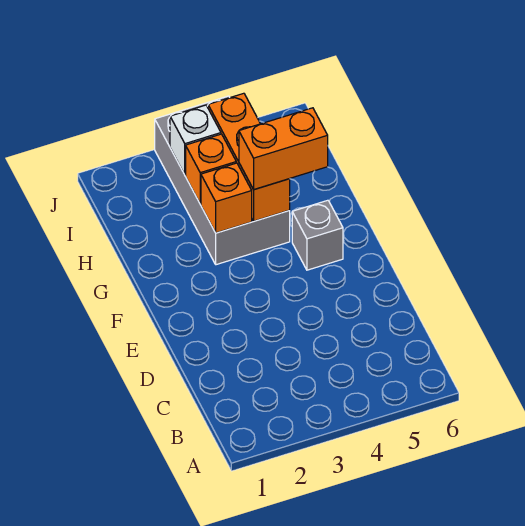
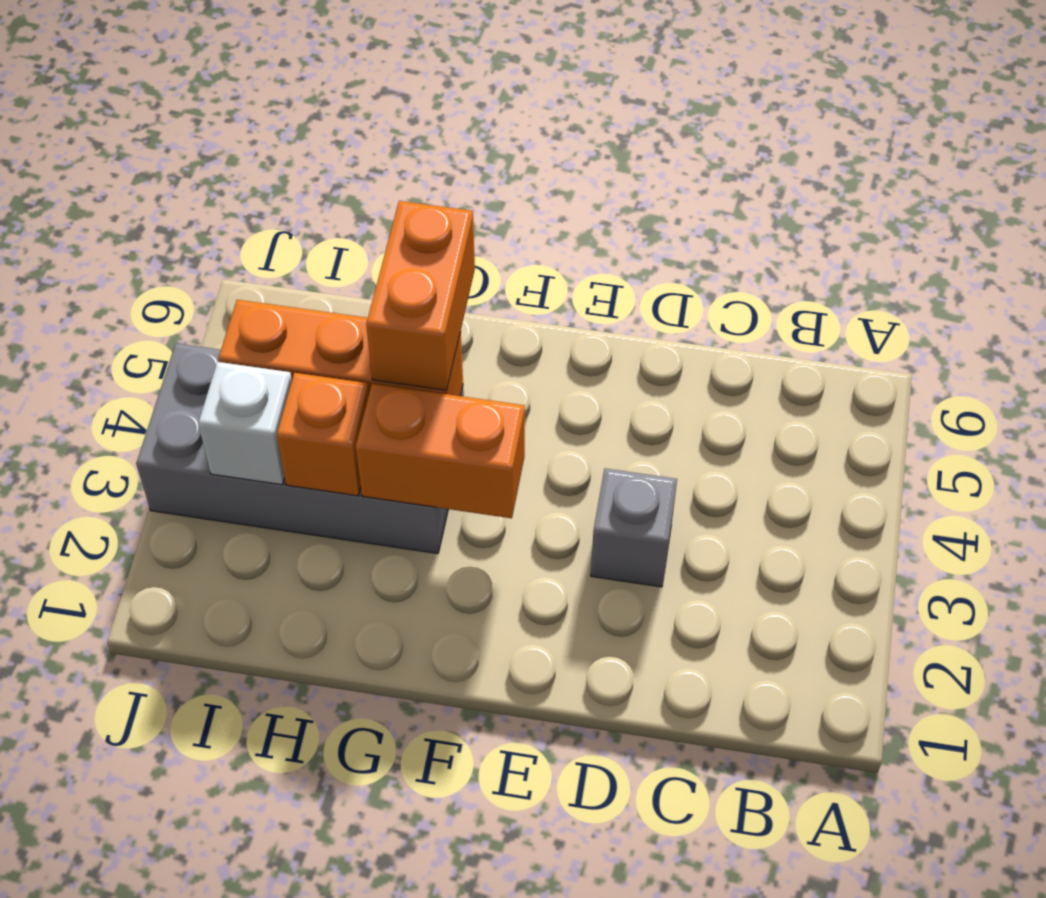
grey 1x1 brick [292,200,343,270] -> grey 1x1 brick moved to [591,469,677,587]
orange 1x1 brick [201,163,252,233] -> orange 1x2 brick [356,384,525,518]

